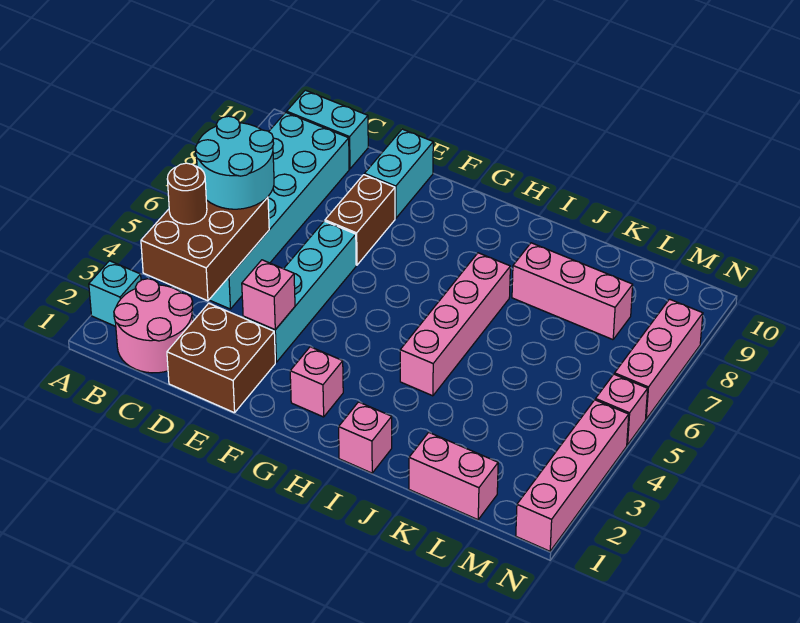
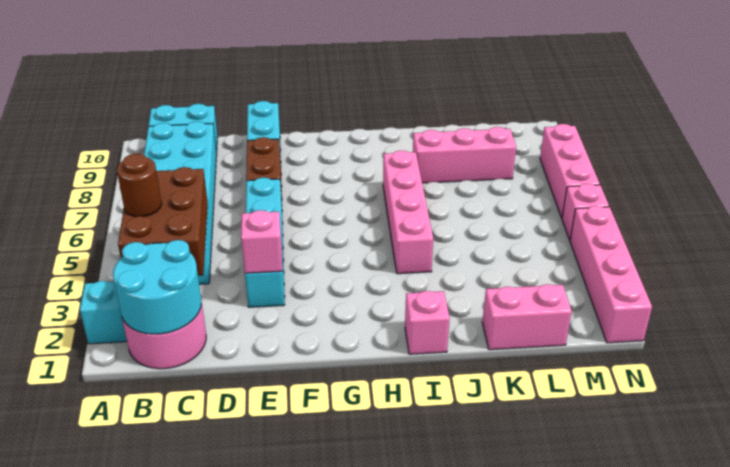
cyan 2x2 round brick [195,116,274,209] -> cyan 2x2 round brick moved to [113,240,201,334]
brown 2x2 brick [167,303,275,413] -> none
pink 1x1 brick [290,347,343,417] -> none

